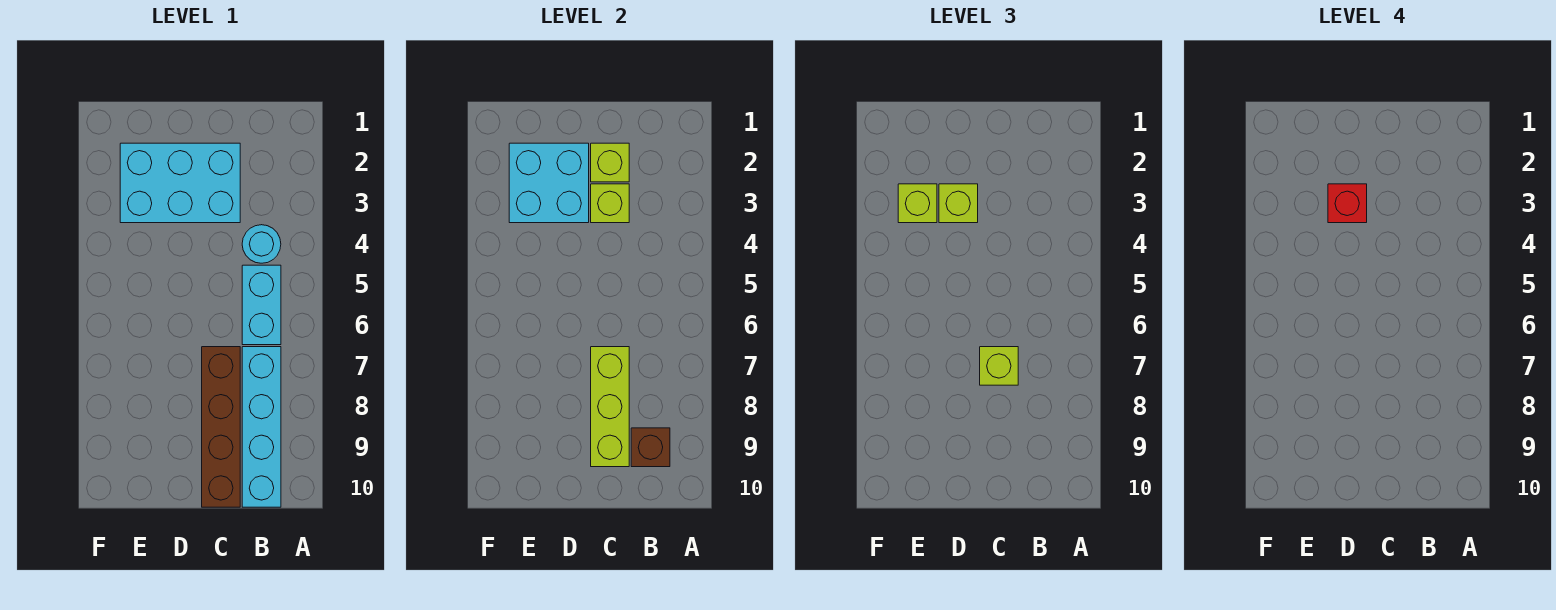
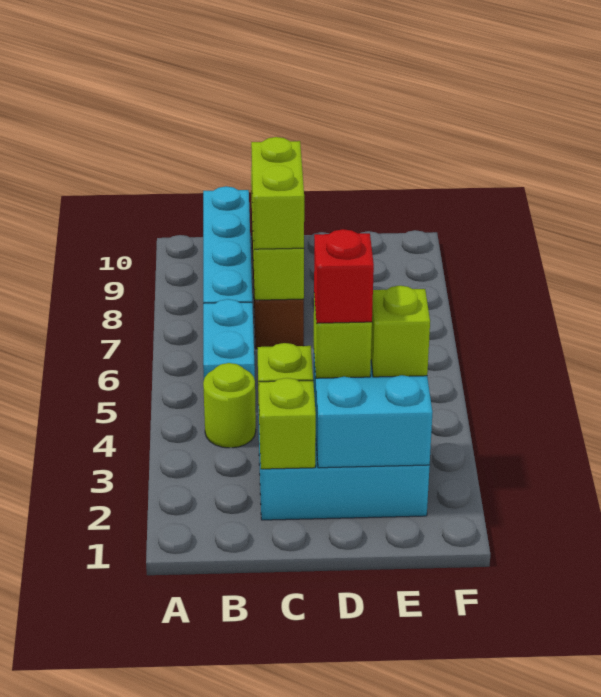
cyan 1x1 round brick [242,225,281,263] -> lime 1x1 round brick [203,363,256,448]
brown 1x1 brick [631,428,670,467] -> none
lime 1x1 brick [980,347,1018,385] -> lime 1x2 brick [251,137,304,249]

